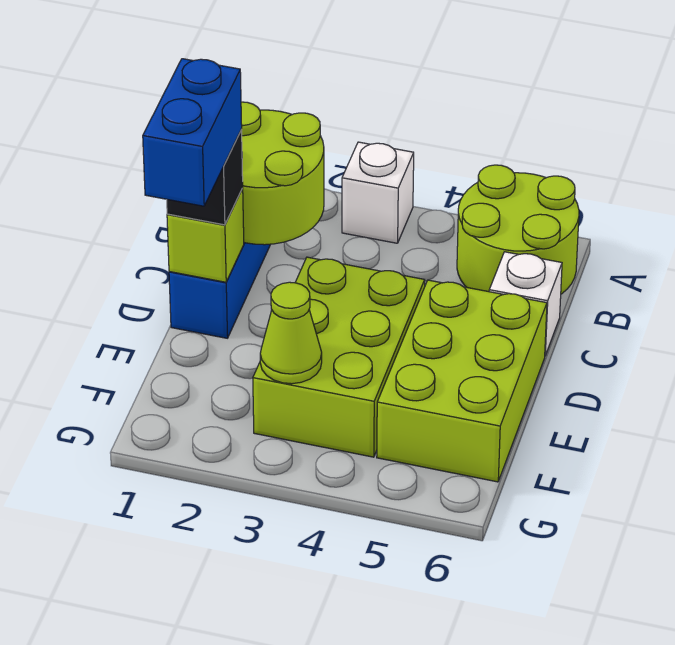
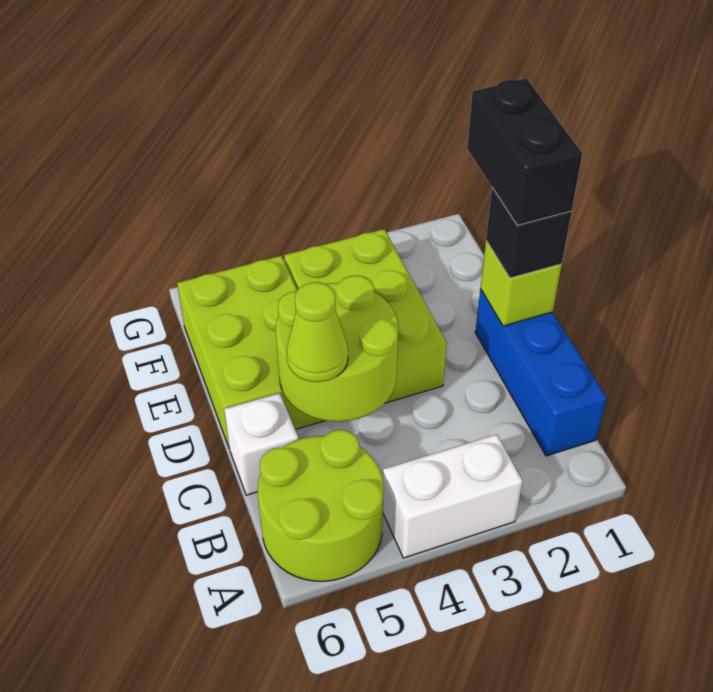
white 1x1 brick [342,142,414,243] -> white 1x2 brick [383,434,523,558]
lime 2x2 round brick [241,102,324,245] -> lime 2x2 round brick moved to [276,275,399,422]
blue 1x2 brick [143,59,242,206] -> black 1x2 brick [467,79,582,225]
lime 1x1 cone [260,282,322,384] -> lime 1x1 cone moved to [286,282,348,382]

